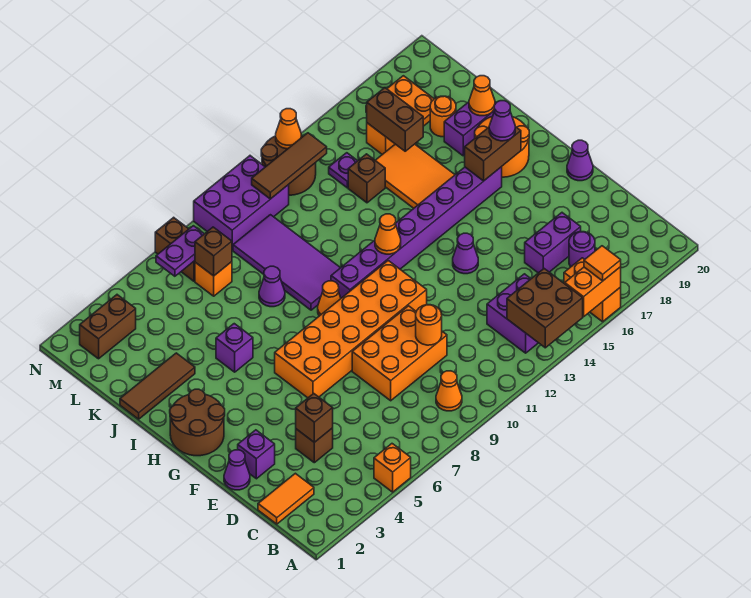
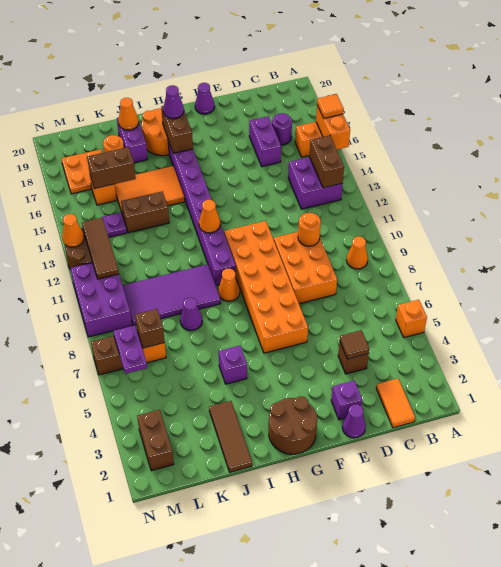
brown 2x2 brick [507,269,583,348] -> brown 1x2 brick [309,135,344,188]
brown 1x1 brick [296,393,333,442] -> brown 1x1 tile [340,330,369,359]
purple 1x1 cone [453,233,478,274] -> none
brown 1x1 brick [348,154,385,203] -> brown 1x2 brick [121,191,169,233]

